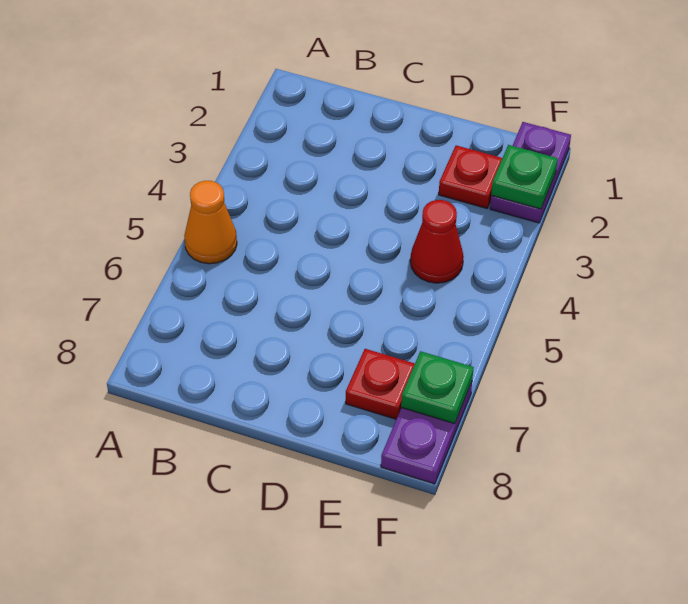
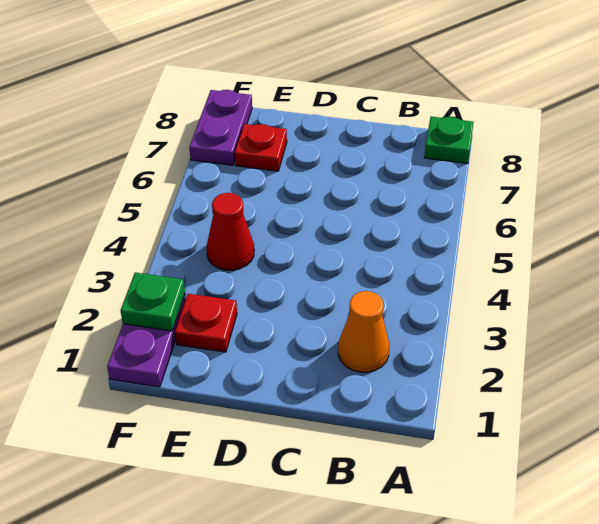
orange 1x1 cone [184,181,237,264] -> orange 1x1 cone moved to [338,291,389,372]
green 1x1 plate [401,351,474,424] -> green 1x1 plate moved to [424,117,473,164]

